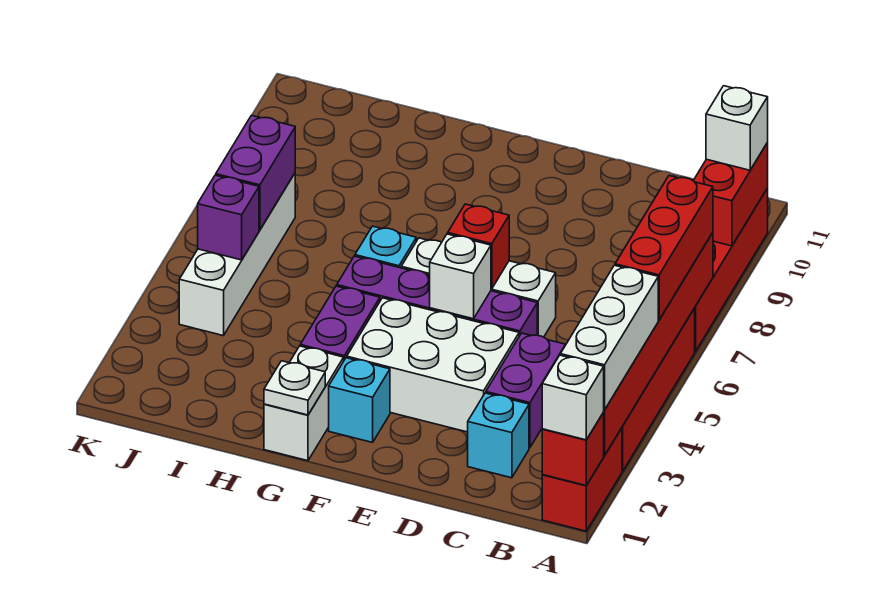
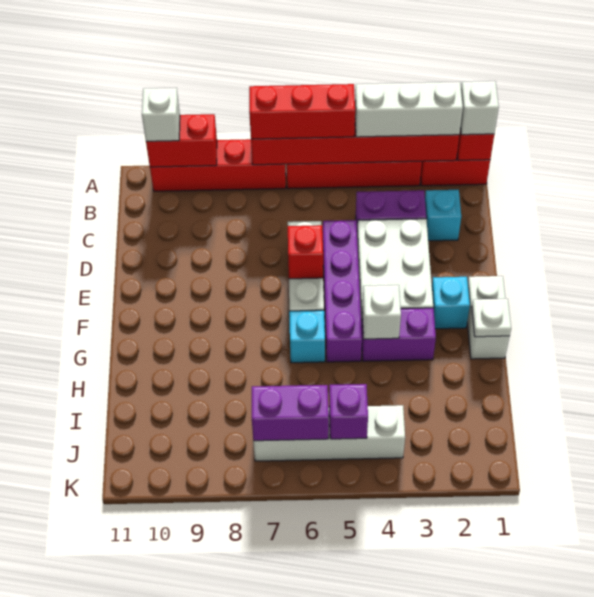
white 1x1 brick [430,234,491,319] -> white 1x1 brick moved to [362,285,401,339]
white 1x2 brick [264,346,344,461] -> white 1x2 brick turned to [467,276,510,359]

